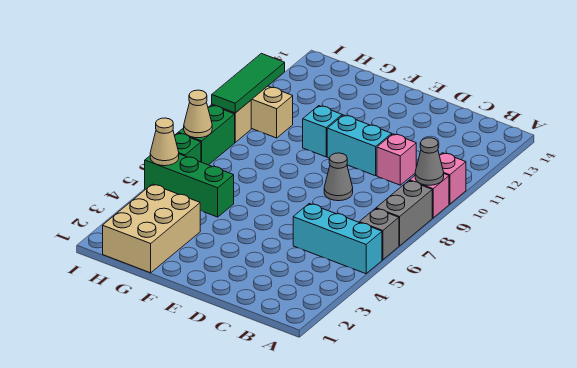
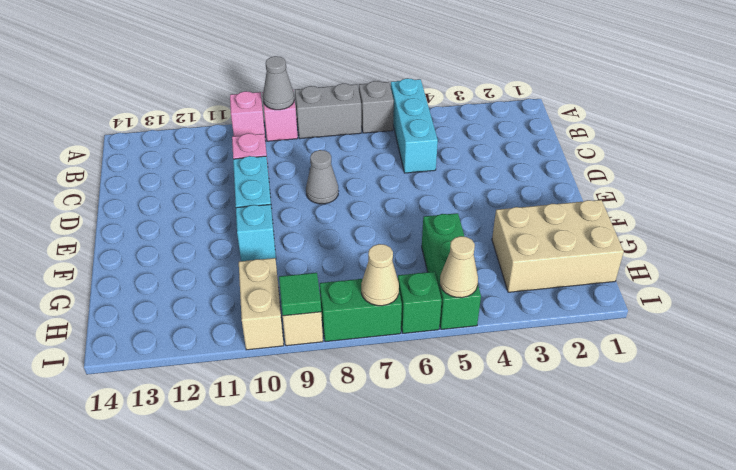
green 1x3 tile [212,53,285,113] -> green 1x1 tile [279,273,321,316]

